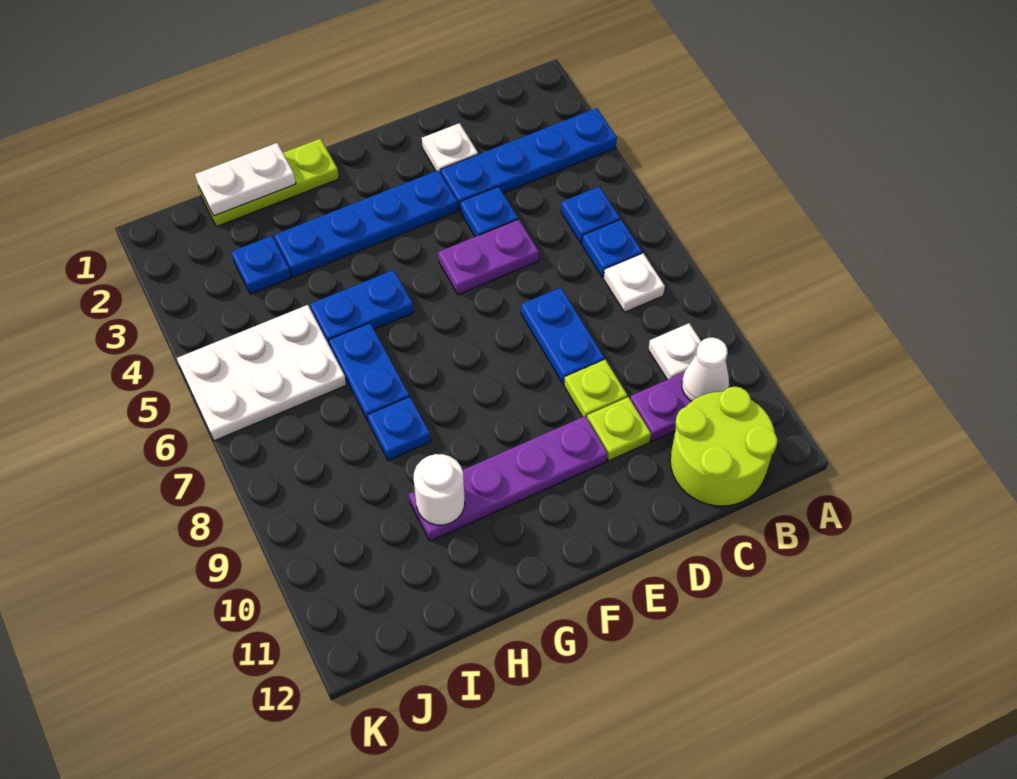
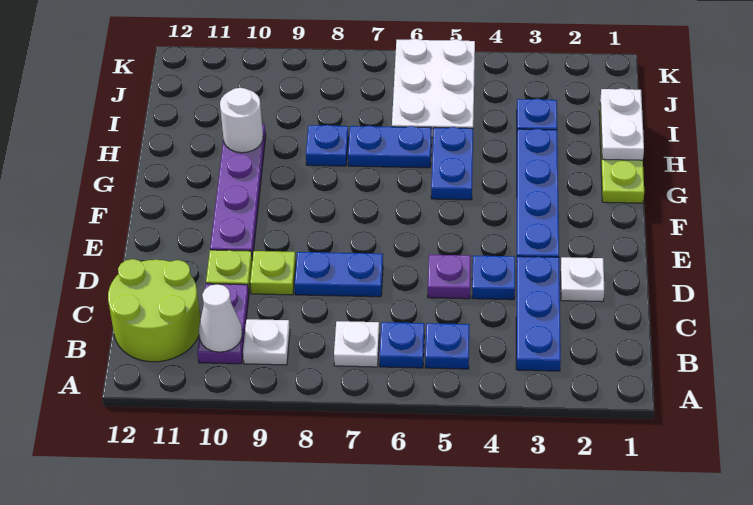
blue 1x4 plate [441,108,617,210] -> blue 1x3 plate [516,256,561,371]
purple 1x2 plate [438,219,539,294] -> purple 1x1 plate [428,255,471,299]

